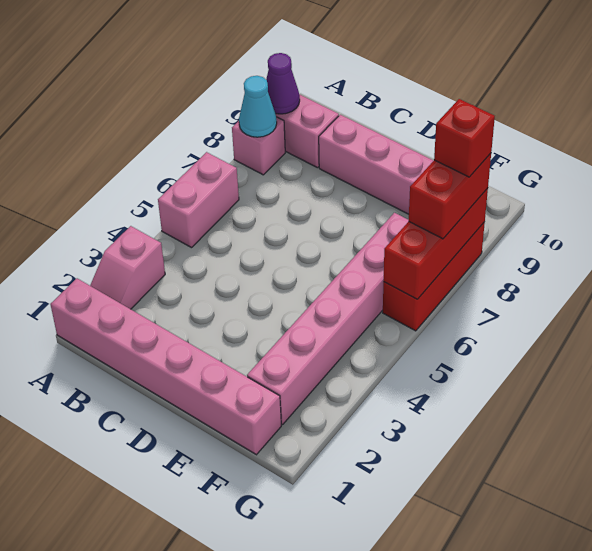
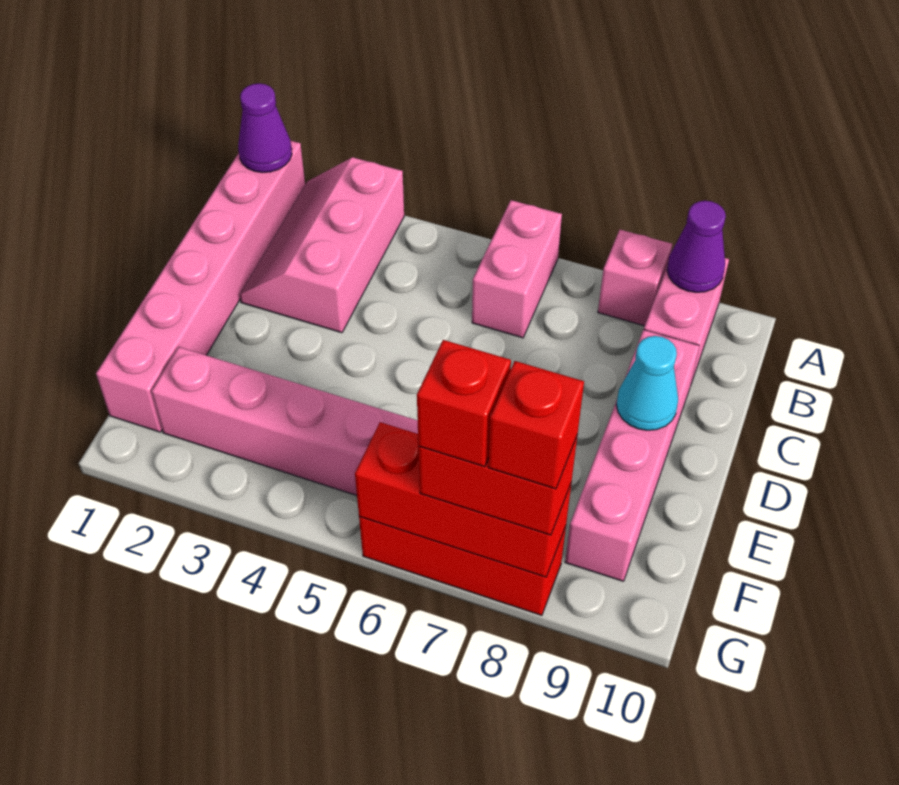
none -> purple 1x1 cone [238,83,292,173]
pink 1x2 slope [90,226,165,309] -> pink 2x3 slope [240,157,404,333]
pink 1x2 brick [158,152,239,248] -> pink 1x2 brick turned to [472,200,562,338]
cyan 1x1 cone [239,76,277,137] -> cyan 1x1 cone moved to [616,336,678,430]
none -> red 1x1 brick [417,340,511,467]

